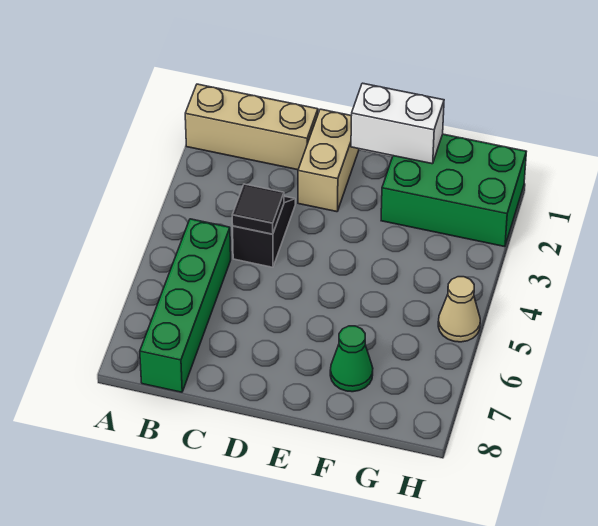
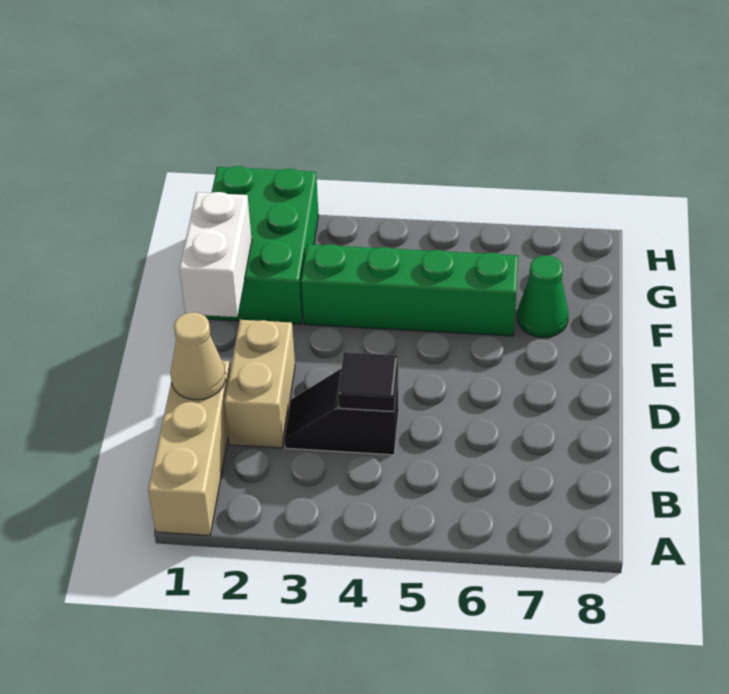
green 1x4 brick [140,219,231,392] -> green 1x4 brick moved to [301,244,518,336]
tan 1x2 brick [298,109,359,212] -> tan 1x2 brick turned to [224,320,295,448]
tan 1x1 cone [438,277,480,342] -> tan 1x1 cone moved to [171,312,226,400]

